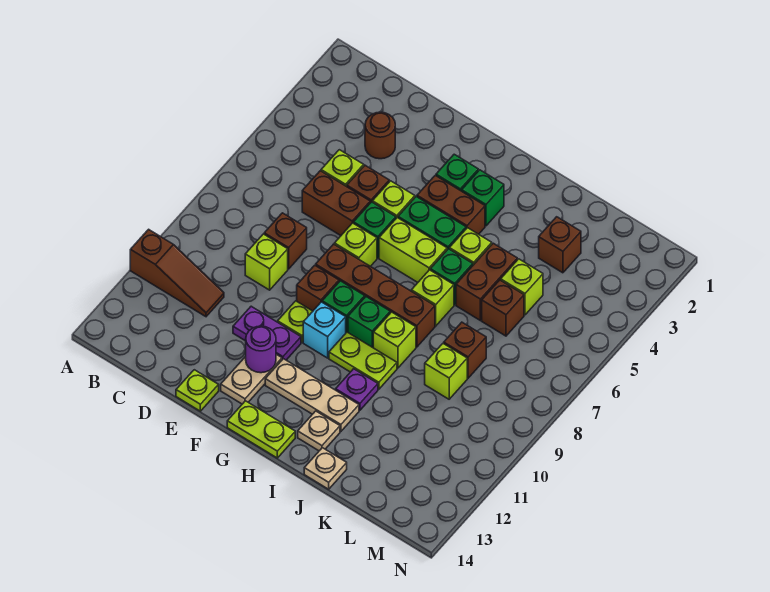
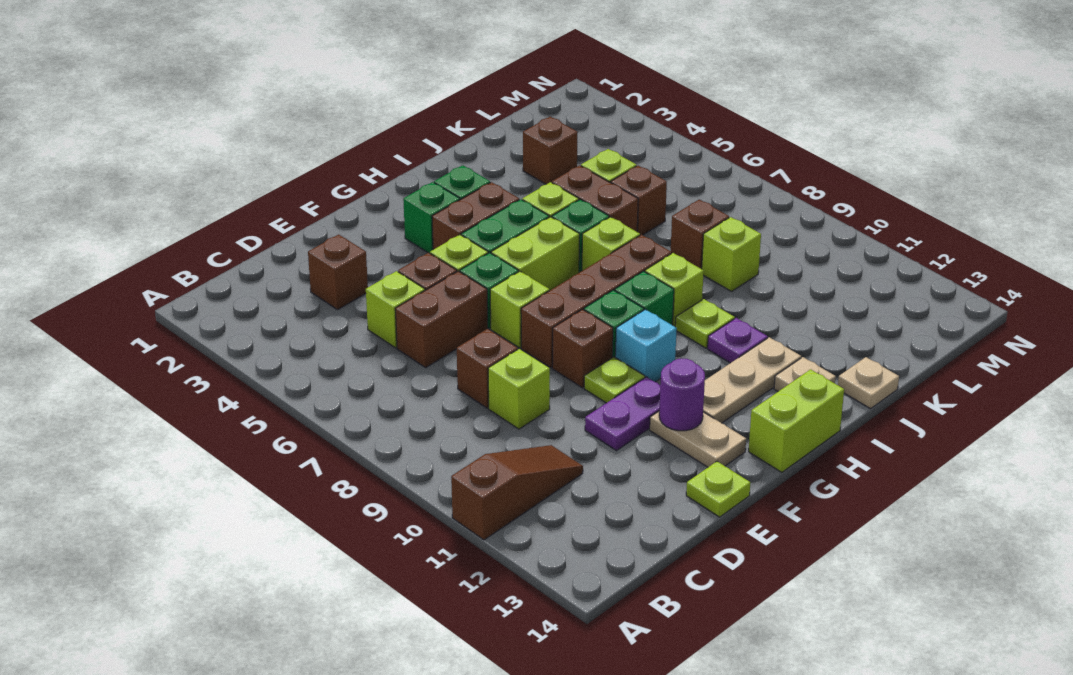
brown 1x1 round brick [365,112,395,159] -> brown 1x1 brick [308,234,368,310]
lime 1x2 plate [227,401,295,458] -> lime 1x2 brick [749,369,844,472]
lime 1x2 plate [329,332,397,389] -> lime 1x1 plate [675,299,735,348]

